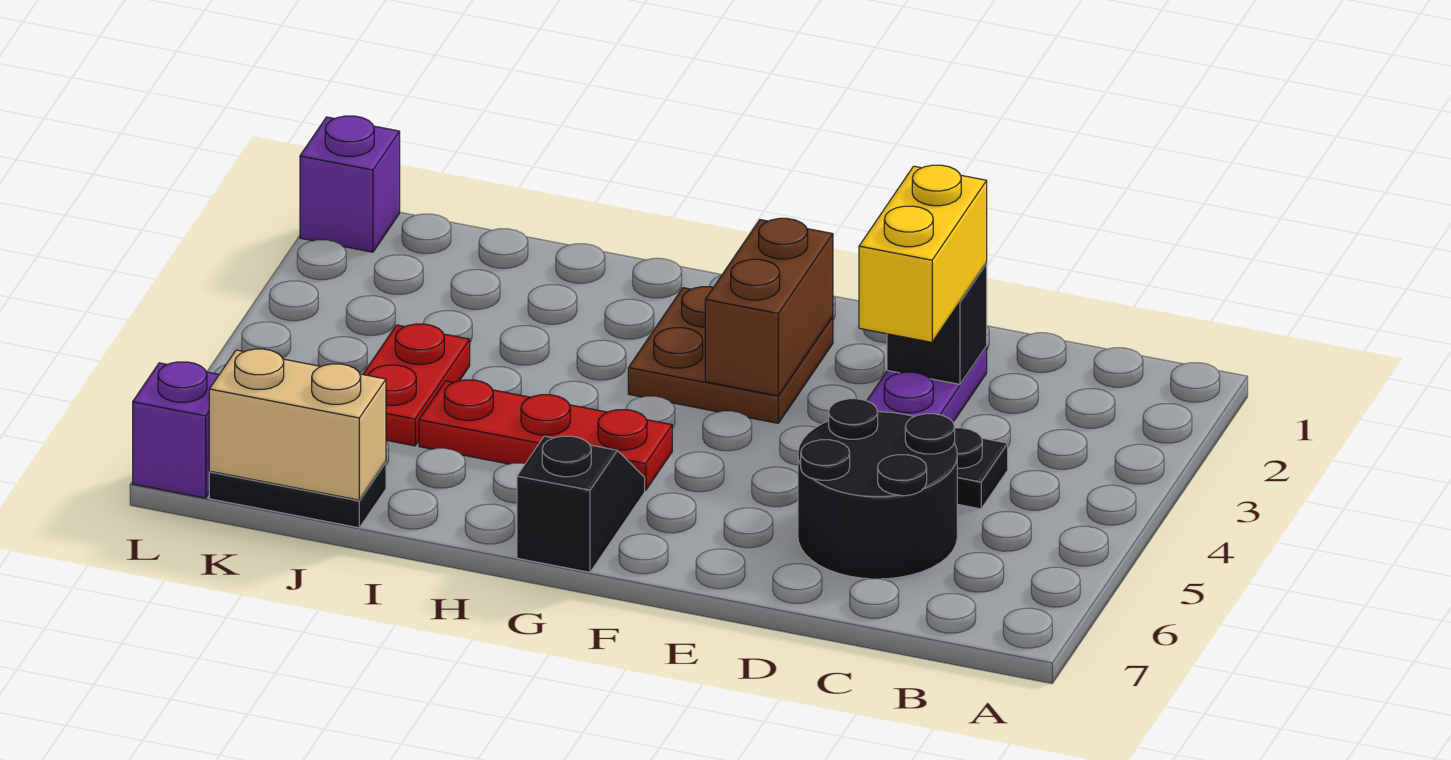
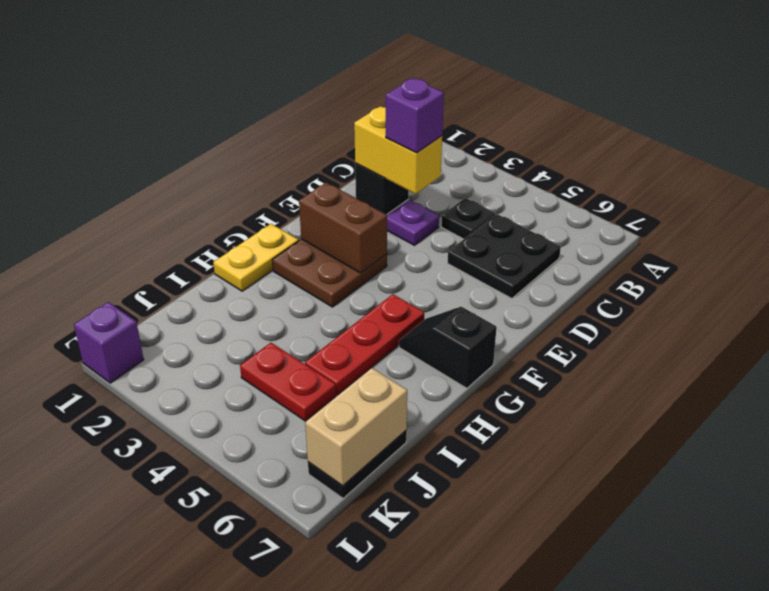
black 2x2 round brick [798,398,957,579] -> black 2x2 plate [447,214,561,299]
none -> yellow 1x2 plate [213,224,299,291]
purple 1x1 brick [133,362,219,498] -> purple 1x1 brick moved to [386,78,444,153]

